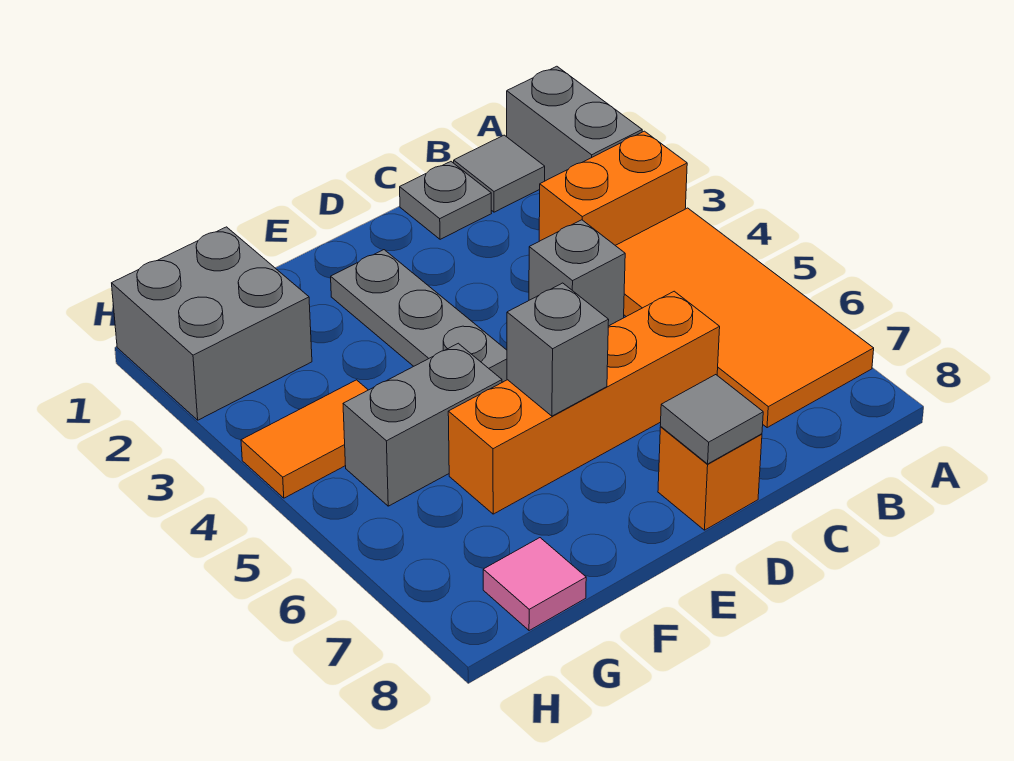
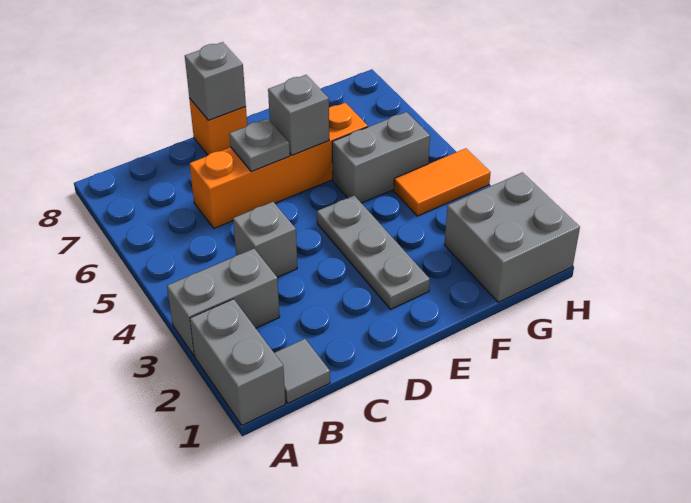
orange 1x2 brick [539,131,687,245] -> grey 1x2 brick [167,249,280,356]
orange 2x4 tile [615,208,874,428] -> none
grey 1x1 plate [400,162,492,239] -> grey 1x1 plate moved to [229,119,290,171]
grey 1x1 tile [660,375,763,464] -> grey 1x1 brick [185,42,246,120]
pink 1x1 tile [483,538,586,631] -> none

